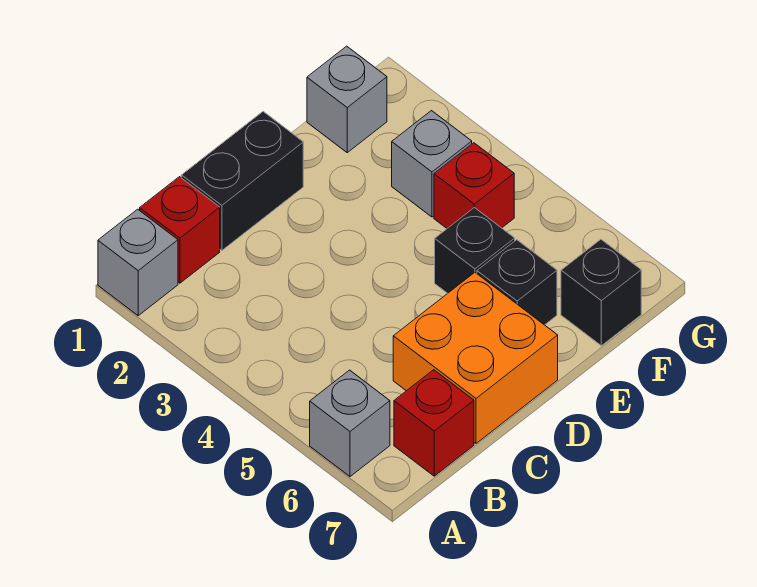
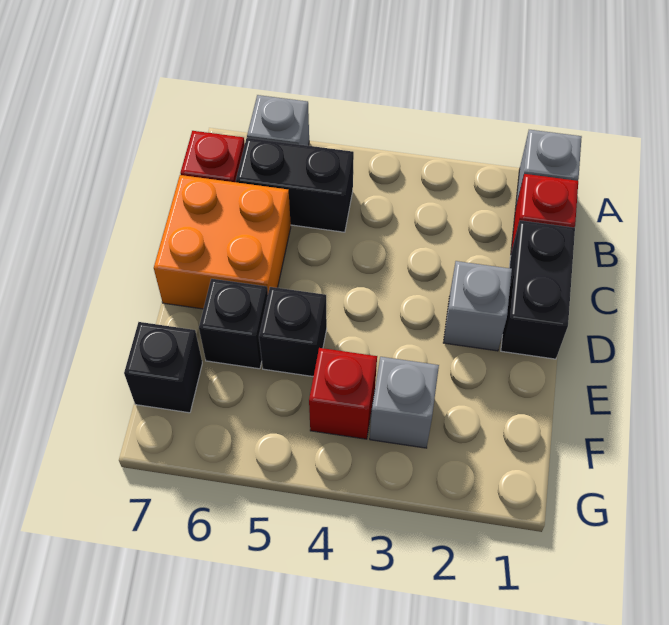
none -> black 1x2 brick [236,138,354,232]
grey 1x1 brick [307,46,387,152] -> grey 1x1 brick moved to [443,261,512,351]

